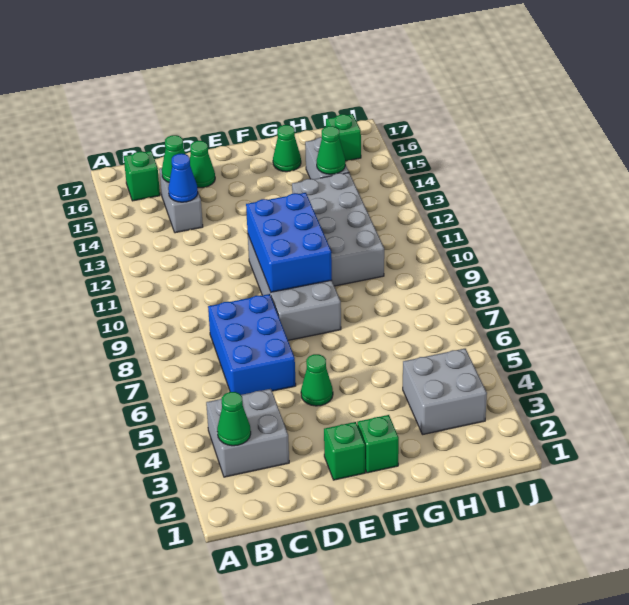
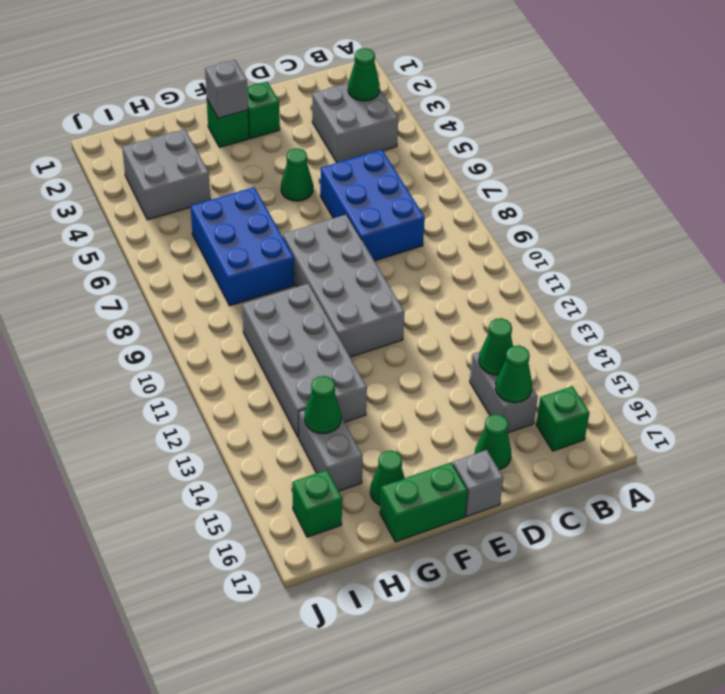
blue 1x1 cone [168,154,198,202] -> green 1x1 cone [479,318,513,375]
blue 2x3 brick [246,193,332,292] -> blue 2x3 brick moved to [191,187,294,306]
none -> grey 1x1 brick [453,450,503,516]
none -> grey 1x1 brick [205,60,248,118]
none -> green 1x2 brick [380,462,468,542]

